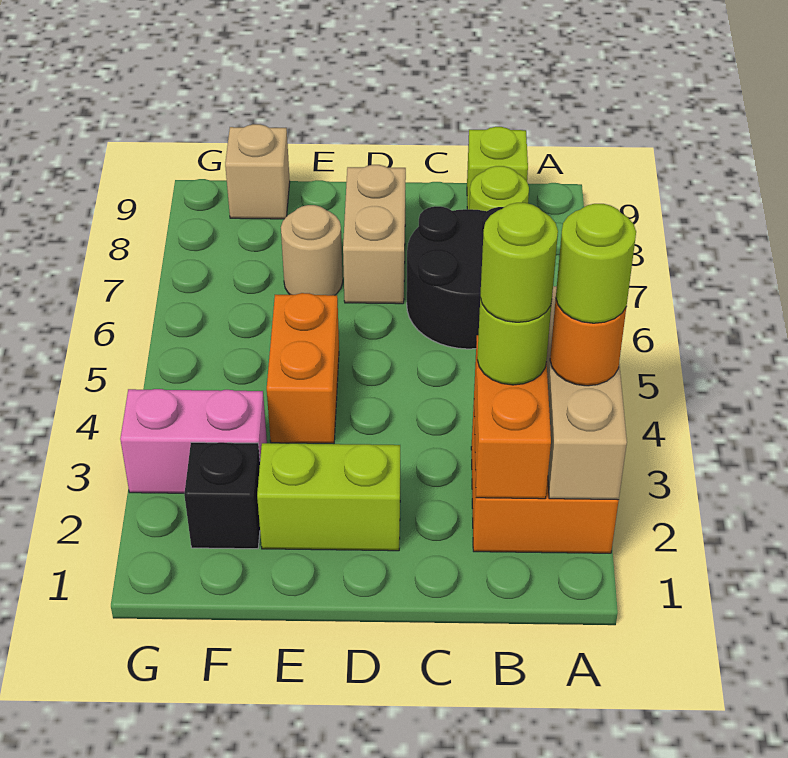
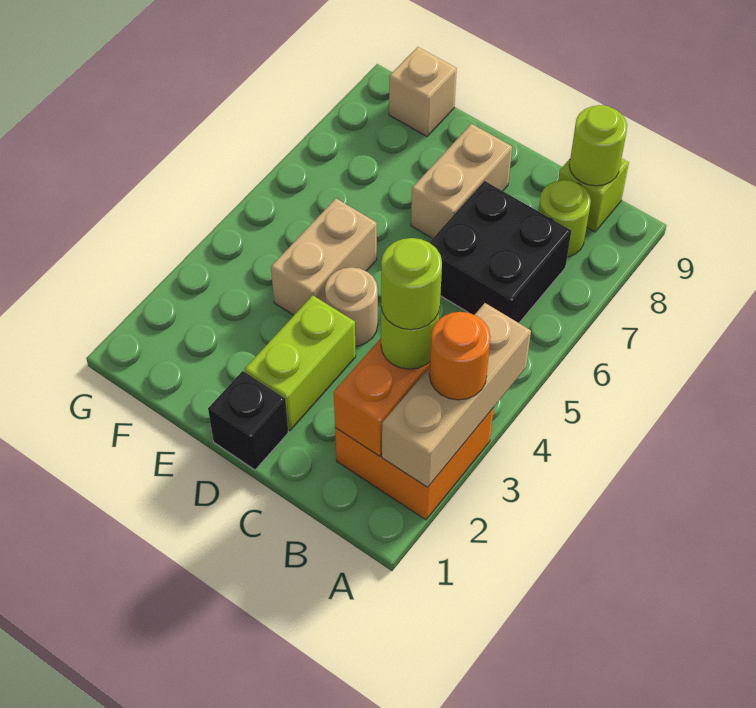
lime 1x1 round brick [556,204,636,323] -> lime 1x1 round brick moved to [569,105,627,186]
black 2x2 round brick [407,206,504,349] -> black 2x2 brick [429,181,571,323]
lime 1x2 brick [257,443,400,551] -> lime 1x2 brick turned to [245,295,356,430]
orange 1x2 brick [267,293,339,443] -> tan 1x2 brick [271,199,377,315]
tan 1x1 round brick [281,205,343,295] -> tan 1x1 round brick moved to [325,267,378,346]
black 1x1 brick [184,442,260,549] -> black 1x1 brick moved to [208,371,288,470]
pink 1x2 brick [120,389,267,493] -> none

